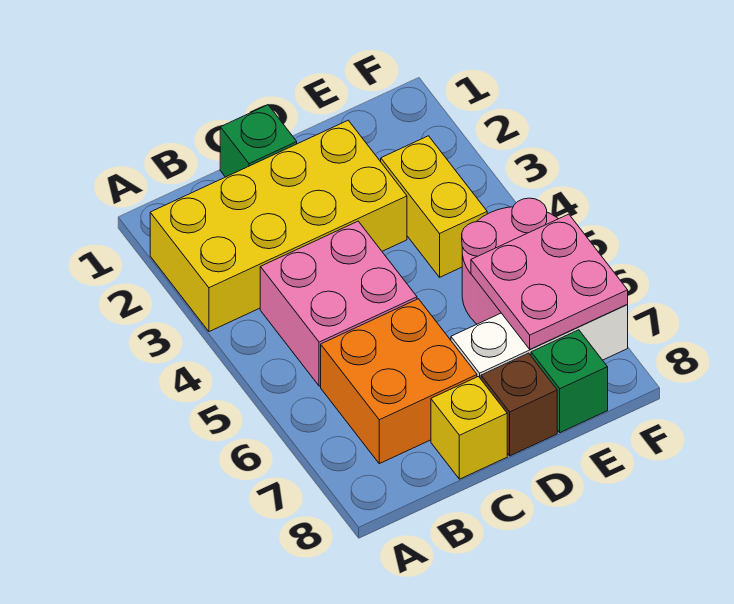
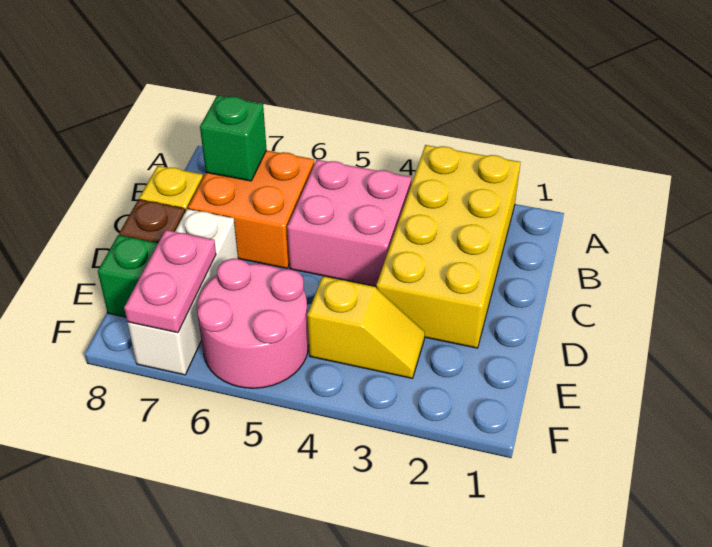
green 1x1 brick [220,105,297,177] -> green 1x1 brick moved to [200,96,267,181]
yellow 1x2 brick [381,136,487,277] -> yellow 1x2 slope [307,276,425,378]
pink 2x2 plate [471,214,628,349] -> pink 1x2 plate [124,230,216,333]

